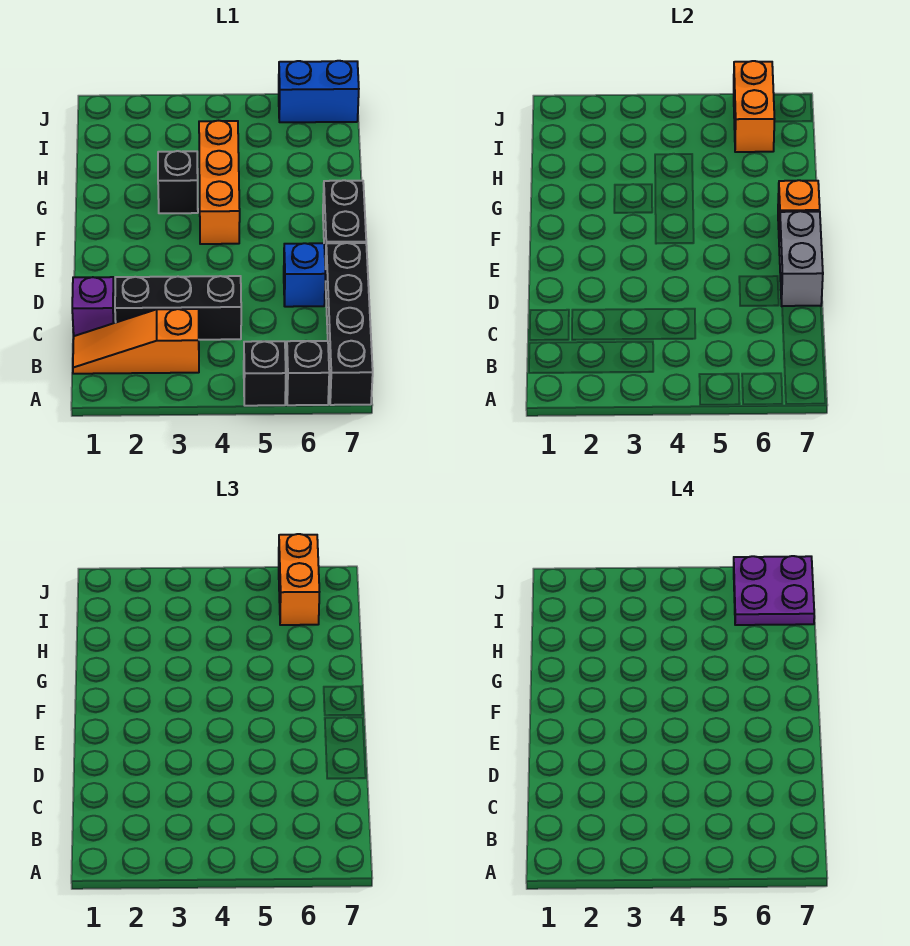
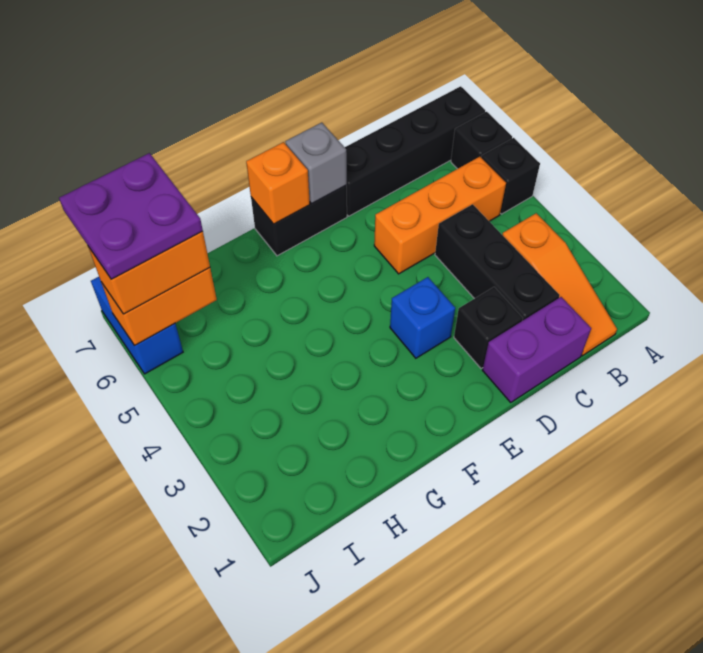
purple 1x1 brick [72,277,115,336] -> purple 1x2 brick [482,297,591,402]
blue 1x1 brick [284,243,325,307] -> blue 1x1 brick moved to [390,277,455,358]
grey 1x2 brick [779,211,823,306] -> grey 1x1 brick [286,123,347,203]
orange 1x3 brick [199,121,240,244] -> orange 1x3 brick moved to [374,157,506,274]
black 1x1 brick [158,151,198,213] -> black 1x1 brick moved to [454,287,523,368]

